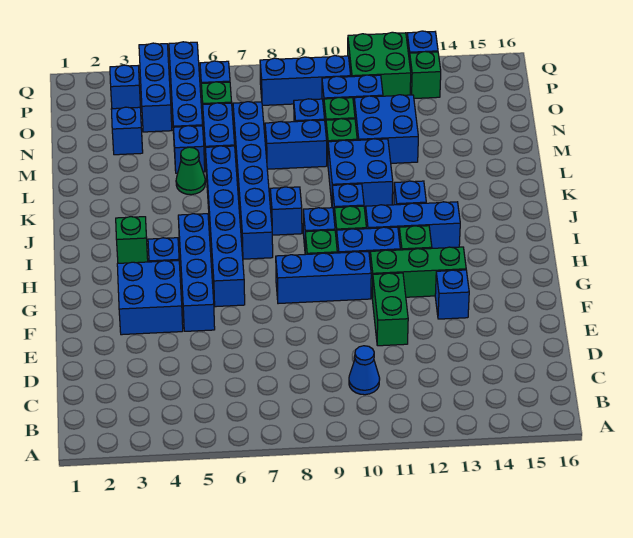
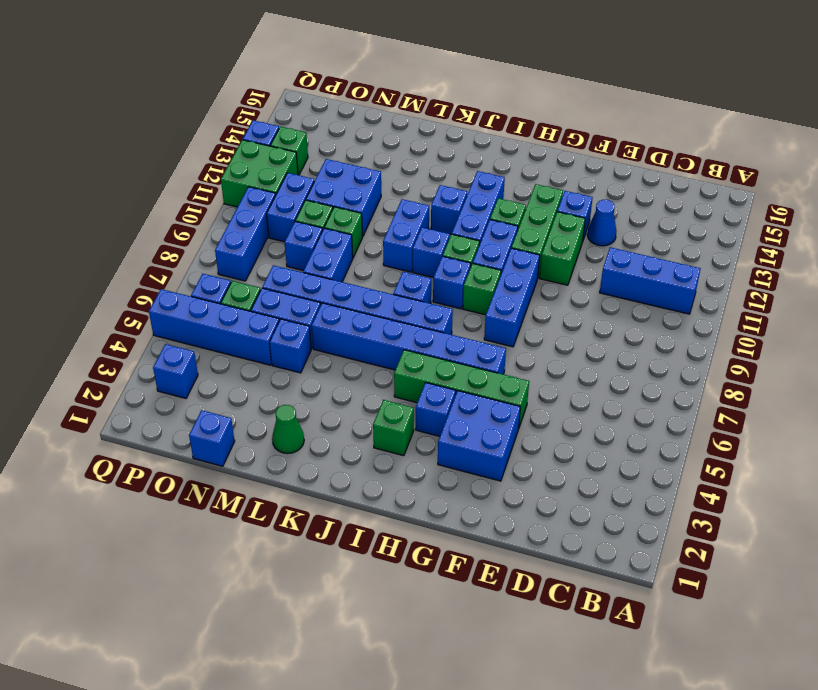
blue 1x1 cone [349,346,380,395] -> blue 1x1 cone moved to [587,200,617,246]
green 1x2 brick [372,273,408,346] -> green 1x2 brick turned to [540,212,585,285]
blue 1x4 brick [178,214,215,331] -> green 1x4 brick [394,350,529,427]
blue 2x2 brick [328,139,393,208] -> blue 1x2 brick [383,199,429,272]
green 1x1 cone [176,147,205,195] -> green 1x1 cone moved to [272,405,304,454]
blue 1x1 brick [111,107,143,155] -> blue 1x1 brick moved to [189,410,235,466]
blue 1x3 brick [139,43,172,132] -> blue 1x3 brick moved to [600,247,701,314]

